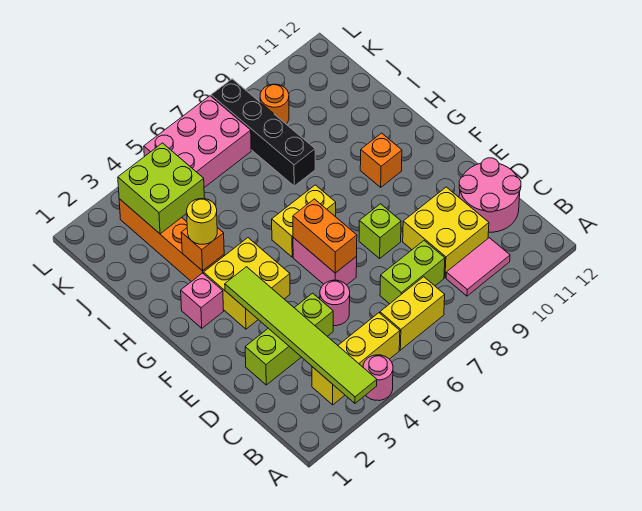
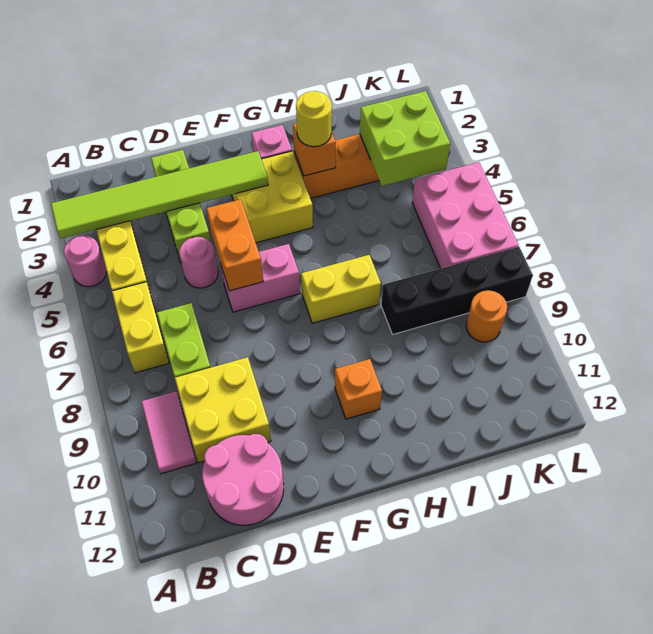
orange 1x2 brick [293,199,357,273] -> orange 1x2 brick turned to [207,199,263,291]
lime 1x1 brick [359,204,401,258] -> none
yellow 1x2 brick [272,185,336,257] -> yellow 1x2 brick turned to [301,255,381,323]

